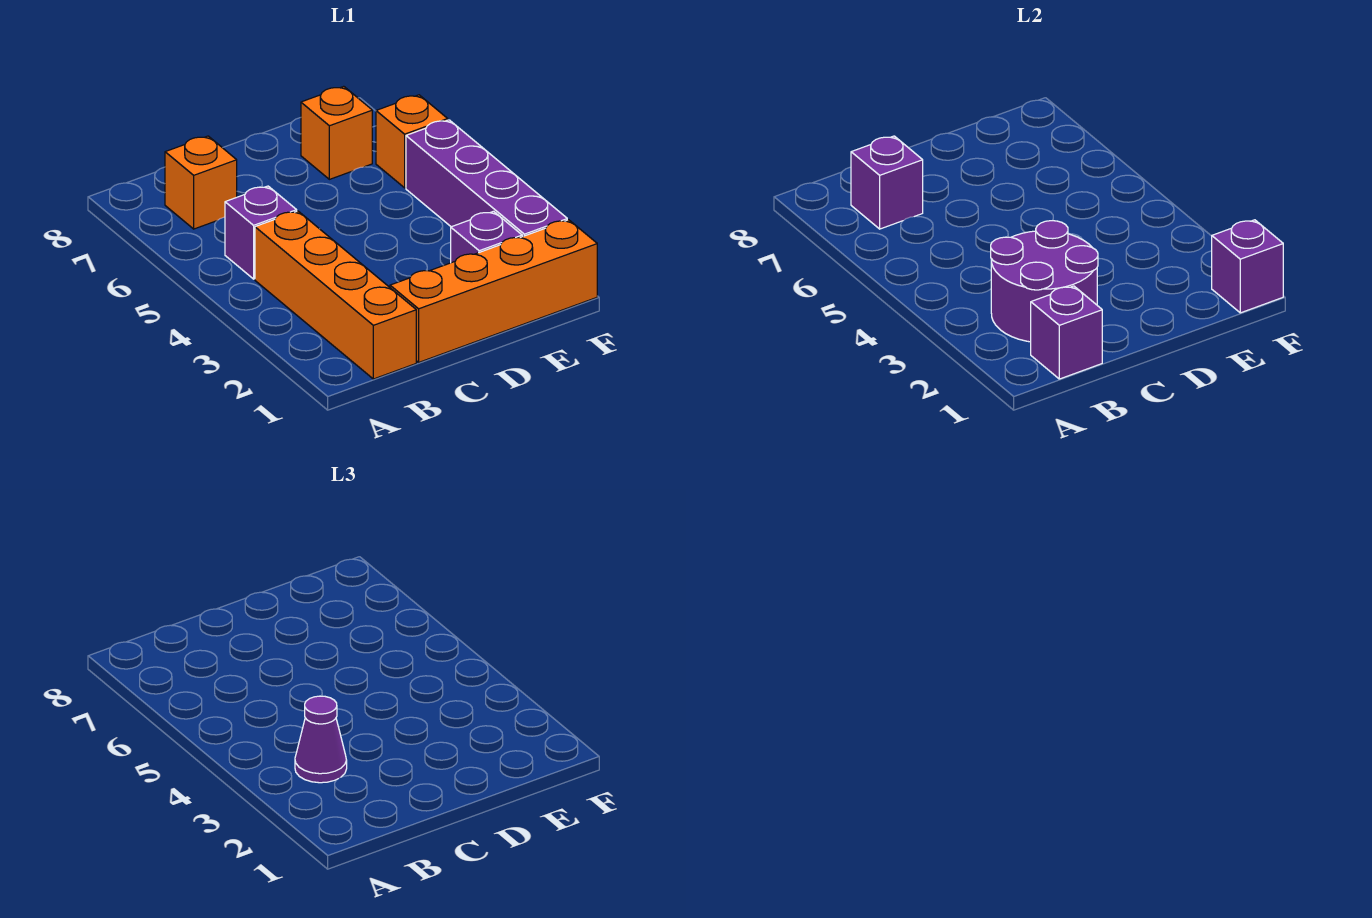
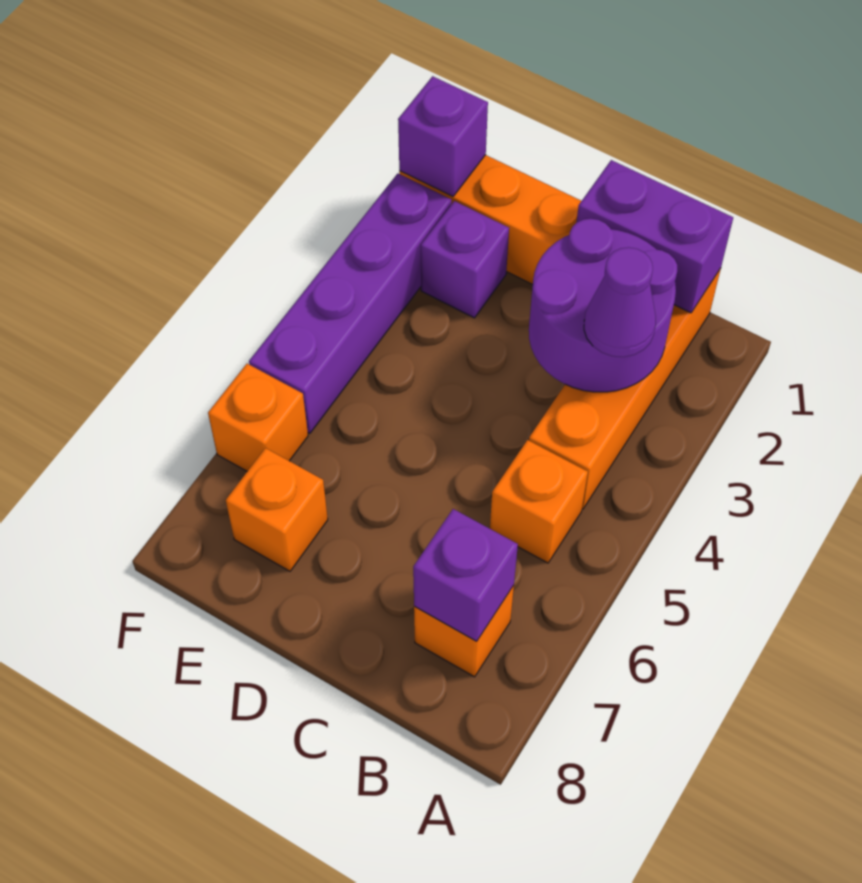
purple 1x1 brick [1031,286,1102,379] -> purple 1x2 brick [577,160,733,313]
purple 1x1 brick [225,186,297,279] -> orange 1x1 brick [490,440,588,563]

